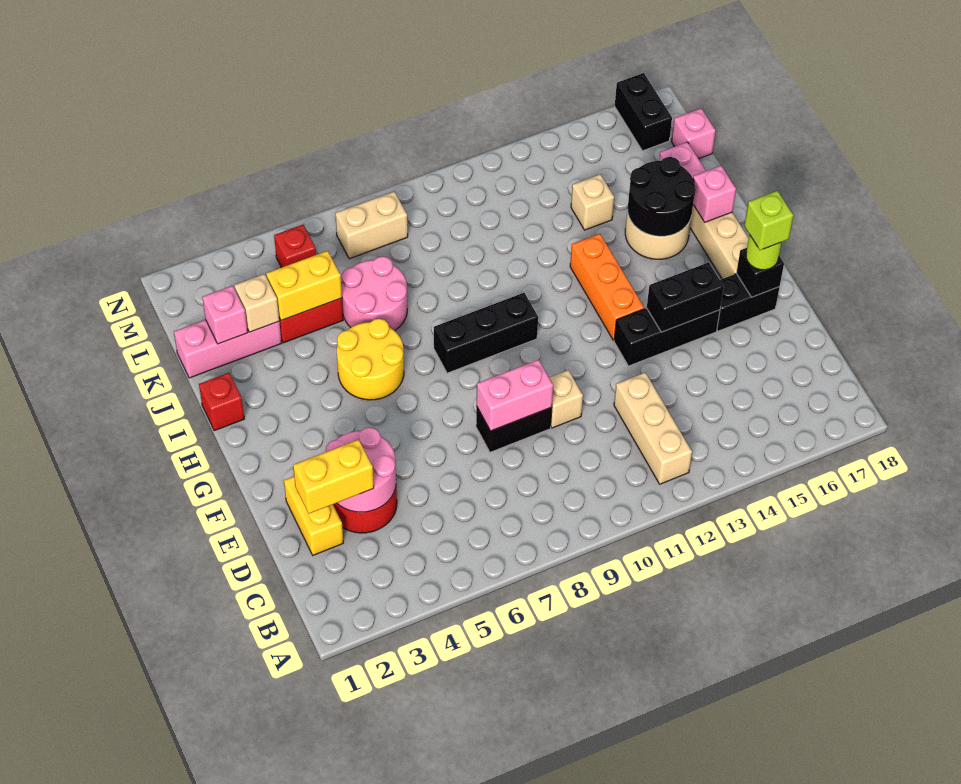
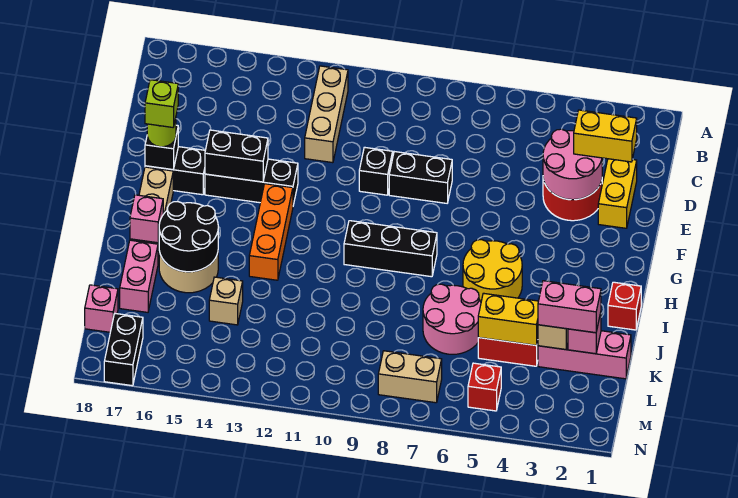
pink 1x2 brick [477,359,553,431] -> pink 1x2 brick moved to [538,281,601,333]
tan 1x1 brick [549,370,583,428] -> black 1x1 brick [359,147,393,195]

